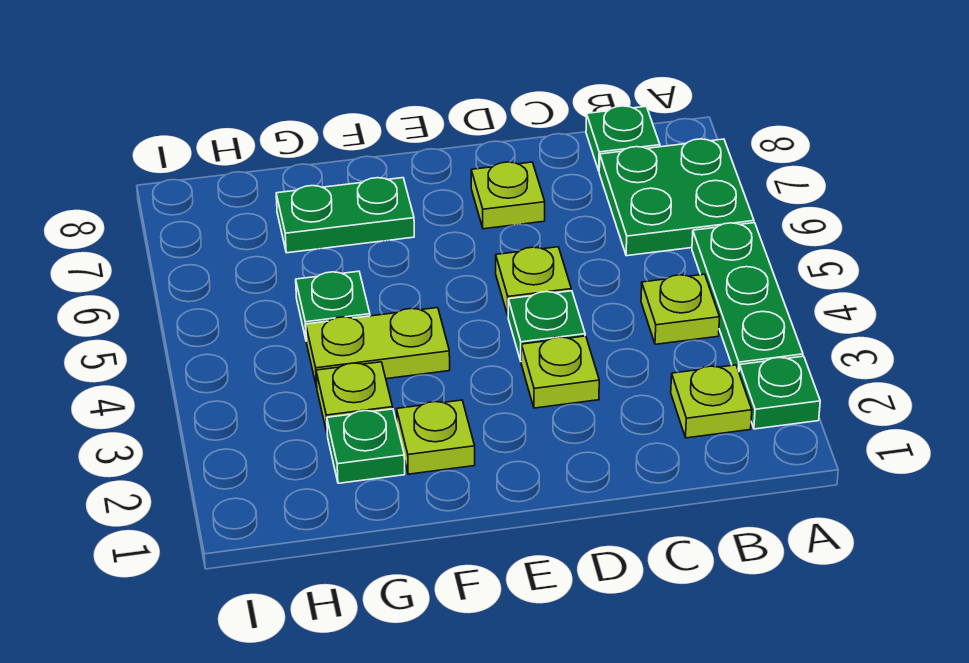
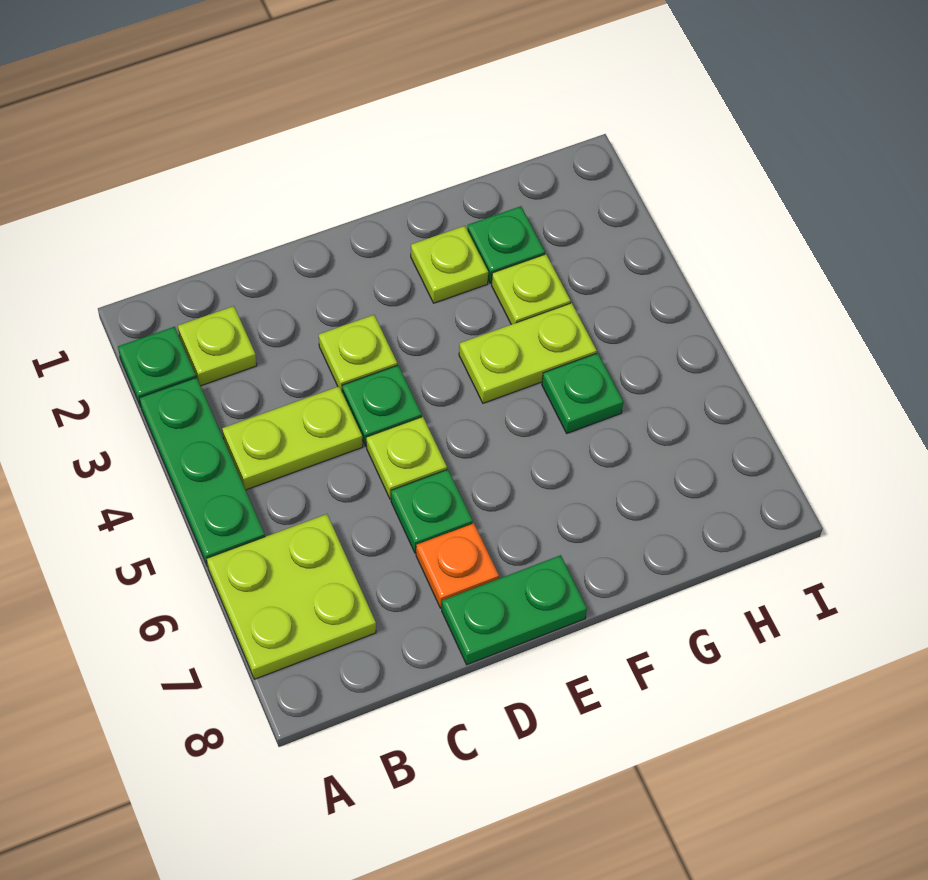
green 2x2 plate [599,139,754,256] -> lime 2x2 plate [207,514,376,679]
lime 1x1 plate [641,274,720,344] -> lime 1x2 plate [222,386,363,490]
green 1x1 plate [586,106,660,171] -> green 1x1 plate moved to [391,469,473,553]
lime 1x1 plate [471,162,545,229] -> orange 1x1 plate [416,523,499,608]
green 1x2 plate [276,178,414,253] -> green 1x2 plate moved to [442,555,587,665]

